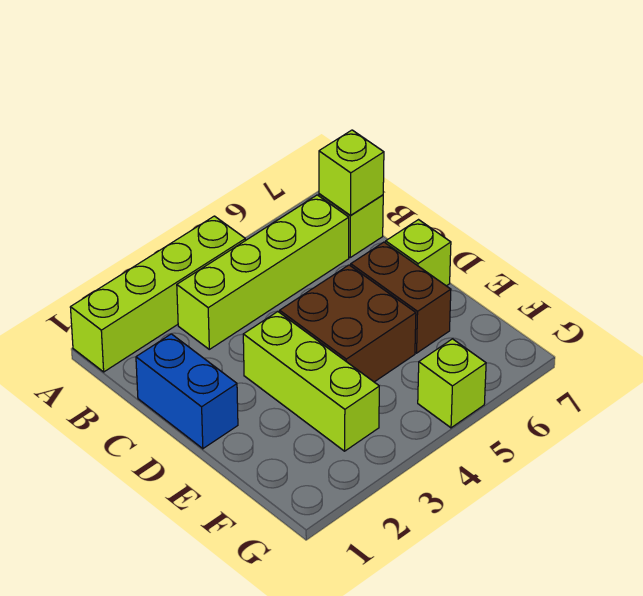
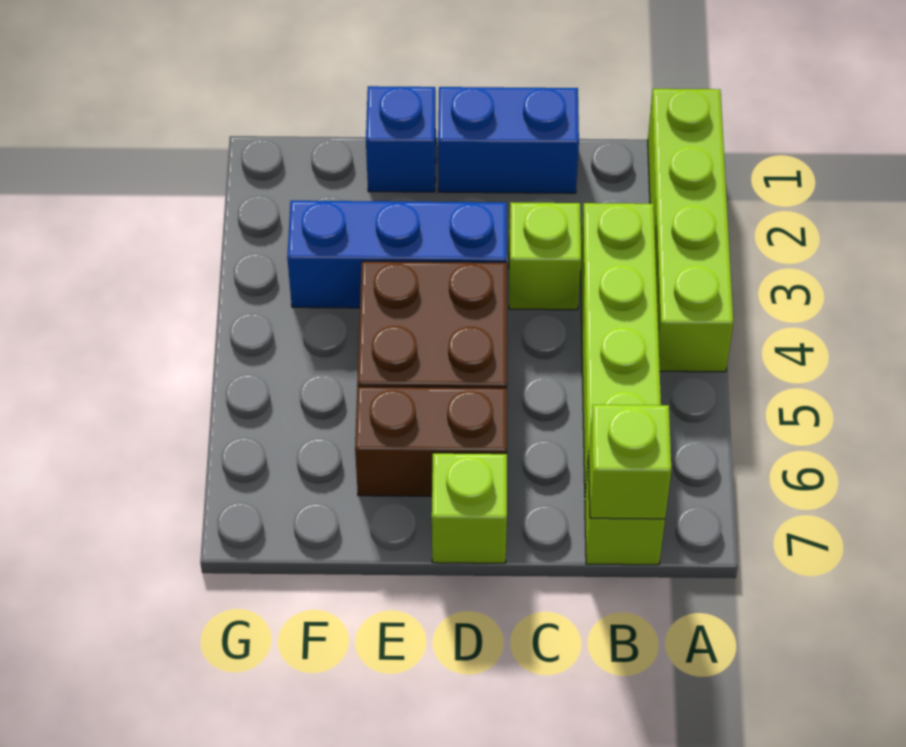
lime 1x3 brick [243,311,379,451] -> blue 1x3 brick [287,201,507,308]
none -> blue 1x1 brick [366,86,436,192]
lime 1x1 brick [418,339,486,428] -> lime 1x1 brick moved to [509,202,581,310]

